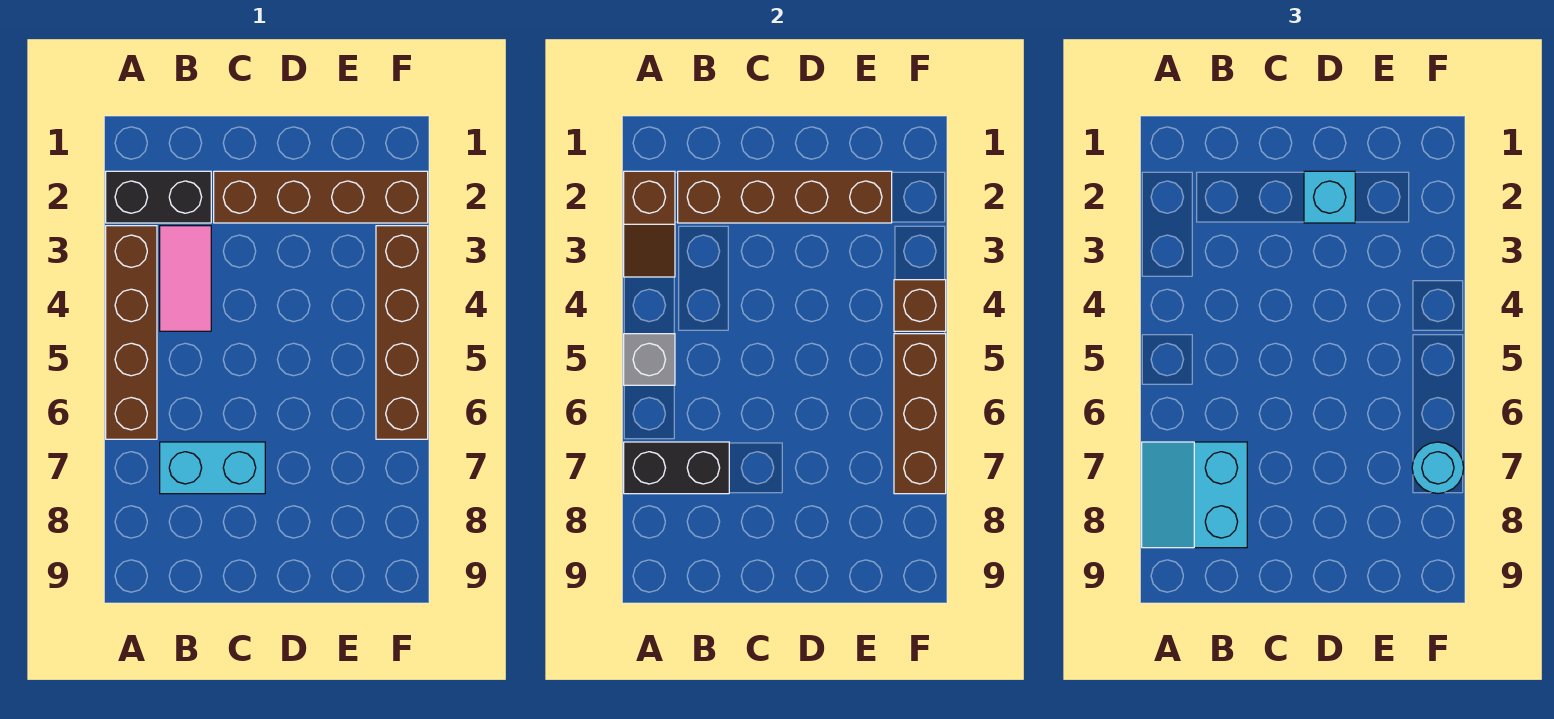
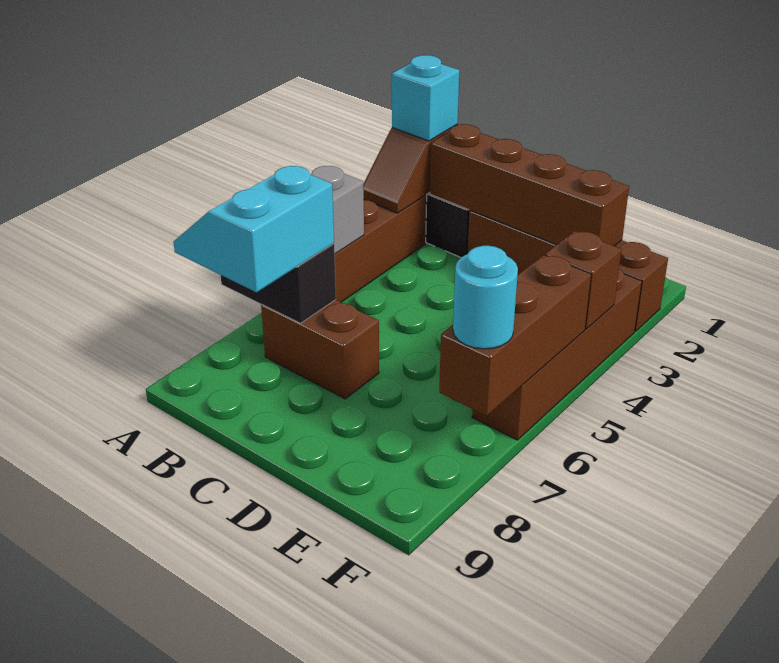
pink 1x2 tile [160,226,211,331] -> none
cyan 1x2 brick [160,442,265,494] -> brown 1x2 brick [261,300,379,399]
cyan 1x1 brick [1304,171,1355,223] -> cyan 1x1 brick moved to [392,55,459,141]

